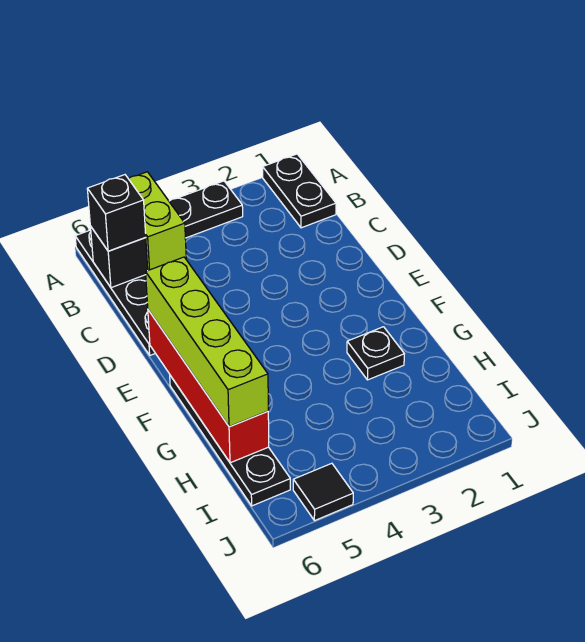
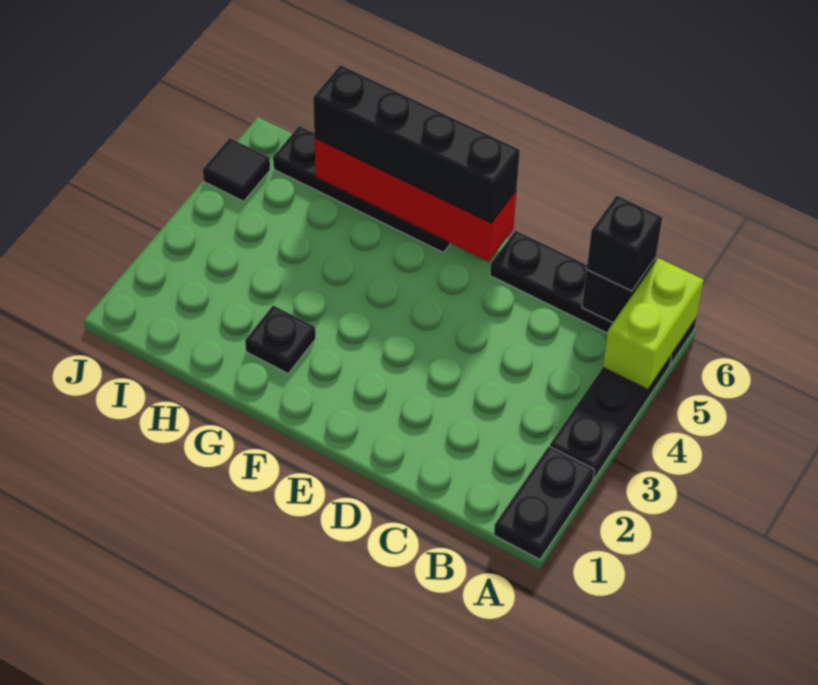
black 1x2 plate [263,154,336,228] -> black 1x2 plate turned to [494,446,594,559]
lime 1x2 brick [129,172,186,270] -> lime 1x2 brick turned to [603,258,704,389]
lime 1x4 brick [146,257,268,427] -> black 1x4 brick [313,65,520,223]

